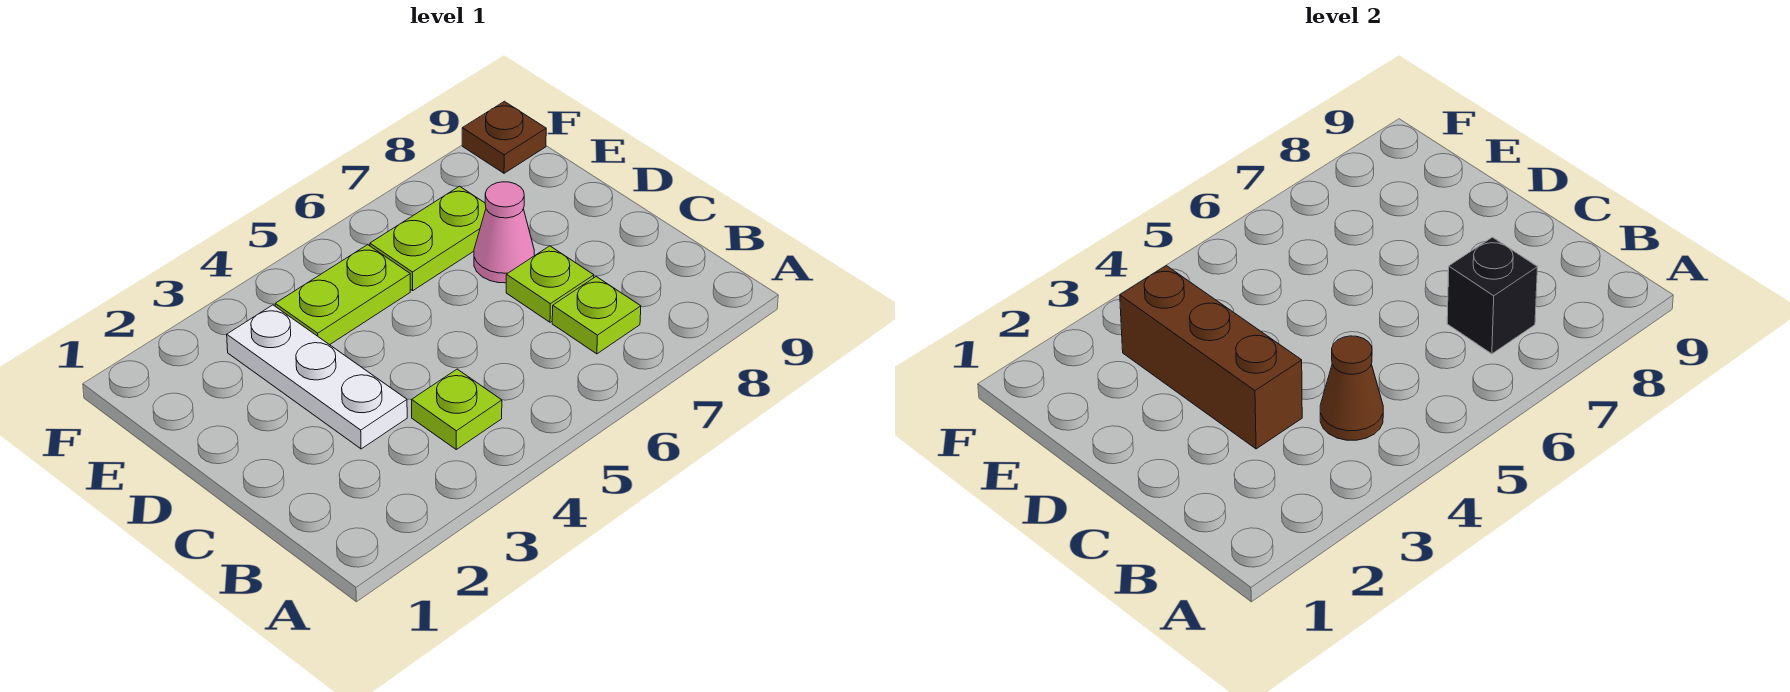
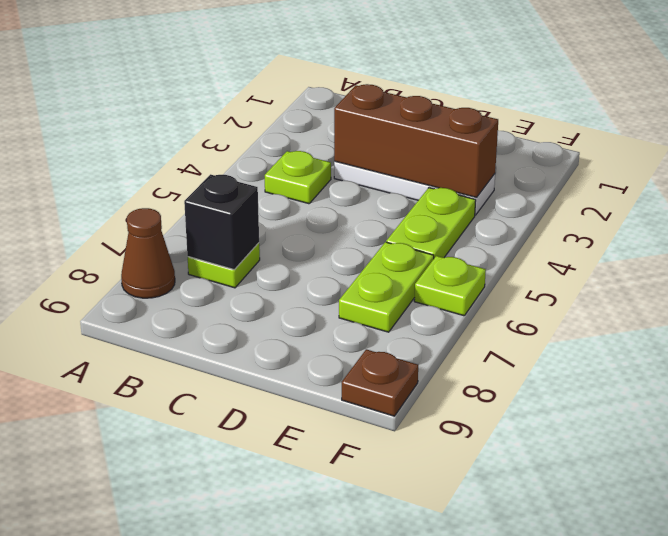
brown 1x1 cone [1320,336,1383,440] -> brown 1x1 cone moved to [121,208,175,298]
lime 1x1 plate [506,246,594,322] -> lime 1x1 plate moved to [414,256,486,316]
pink 1x1 cone [474,182,534,283] -> none

